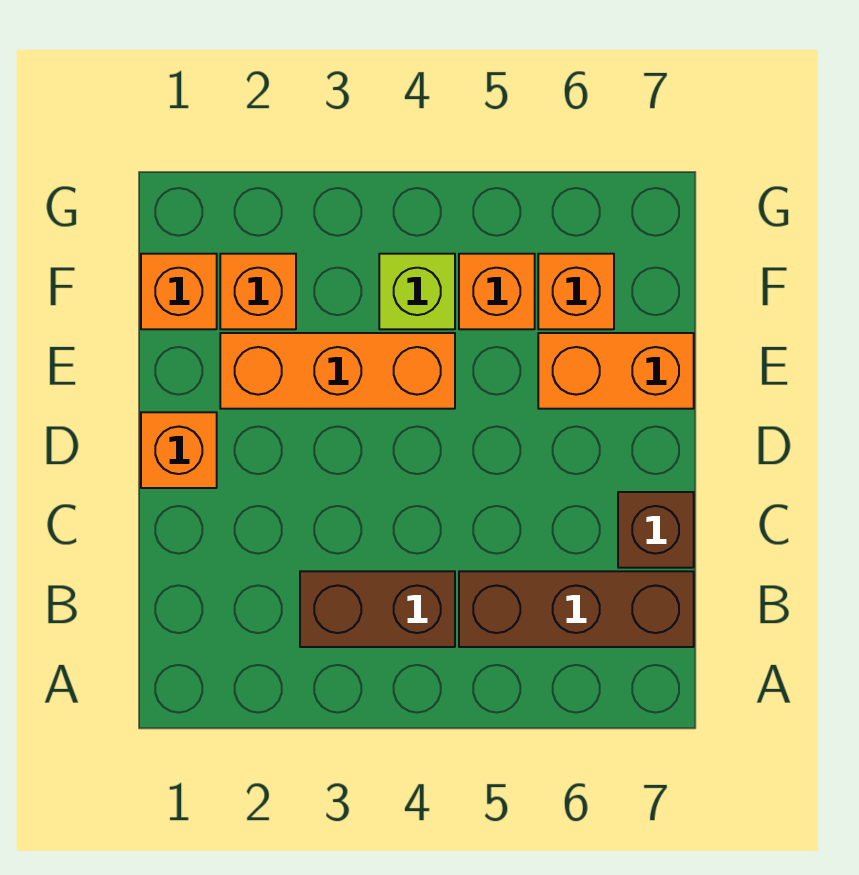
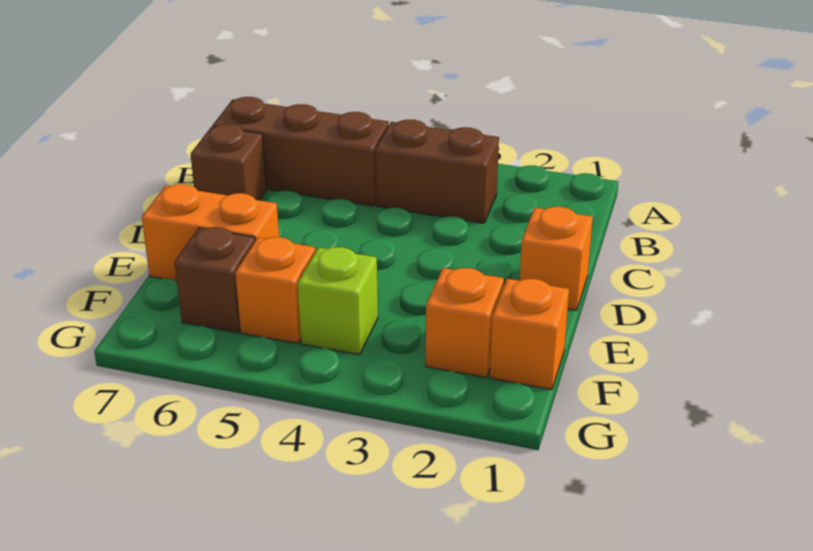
orange 1x3 brick [220,333,455,409] -> none
orange 1x1 brick [538,254,614,329] -> brown 1x1 brick [174,227,255,333]

